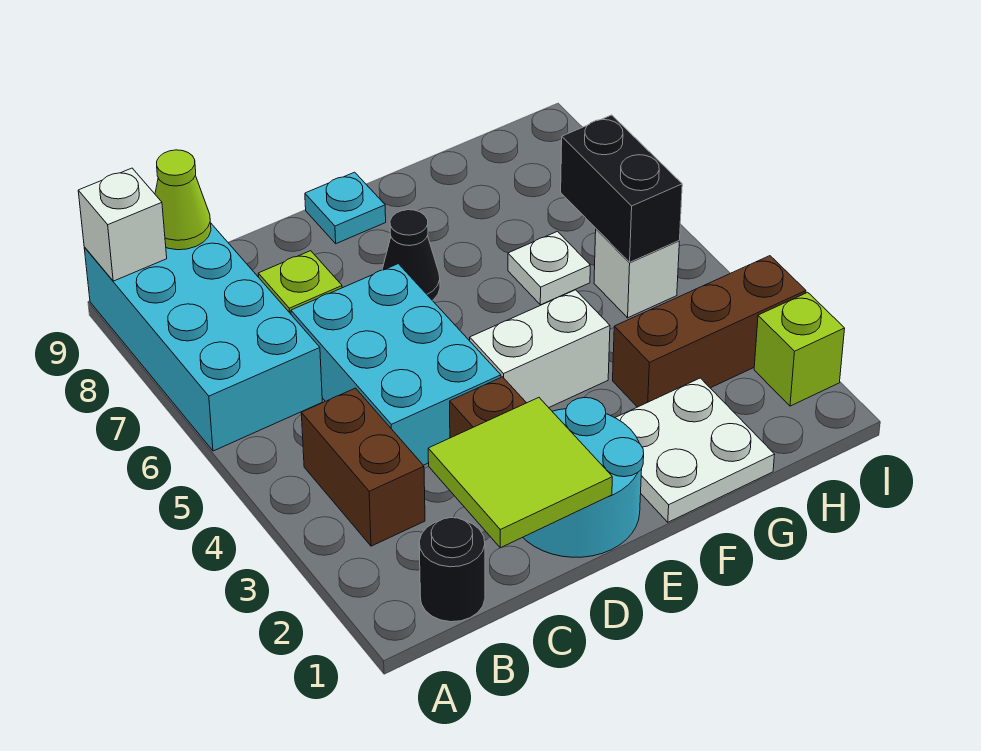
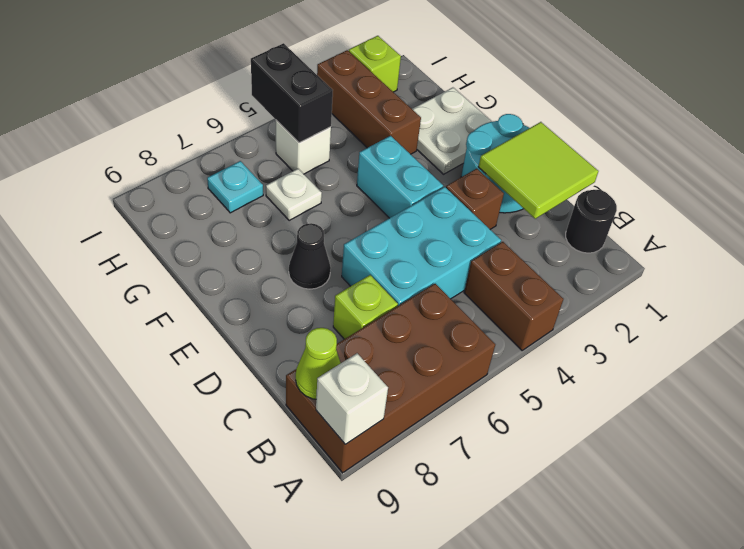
cyan 2x4 brick [84,224,322,451] -> brown 2x4 brick [286,284,495,473]
brown 1x2 brick [301,388,425,546] -> brown 1x2 brick turned to [464,242,563,350]
white 1x2 brick [470,290,610,407] -> cyan 1x2 brick [357,136,443,218]
cyan 1x1 plate [305,172,386,244] -> cyan 1x1 plate moved to [207,161,263,213]
black 1x2 brick [561,115,682,262] -> black 1x2 brick turned to [251,43,333,143]

